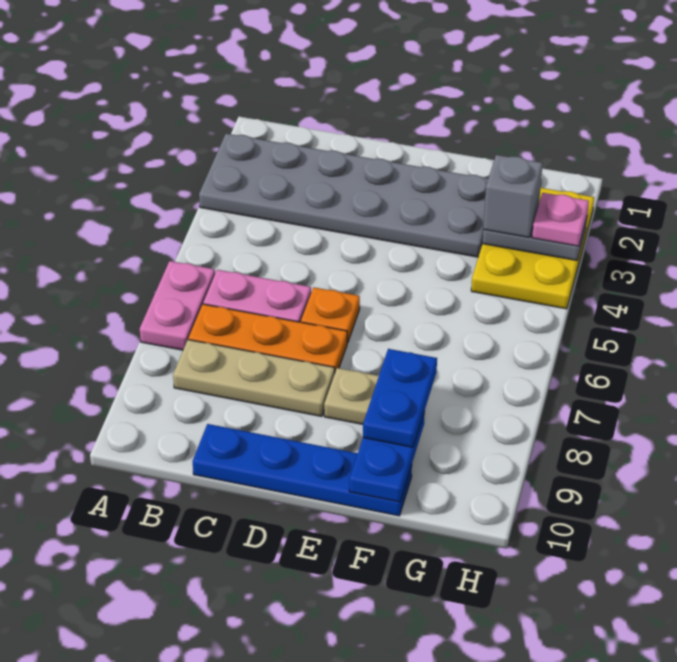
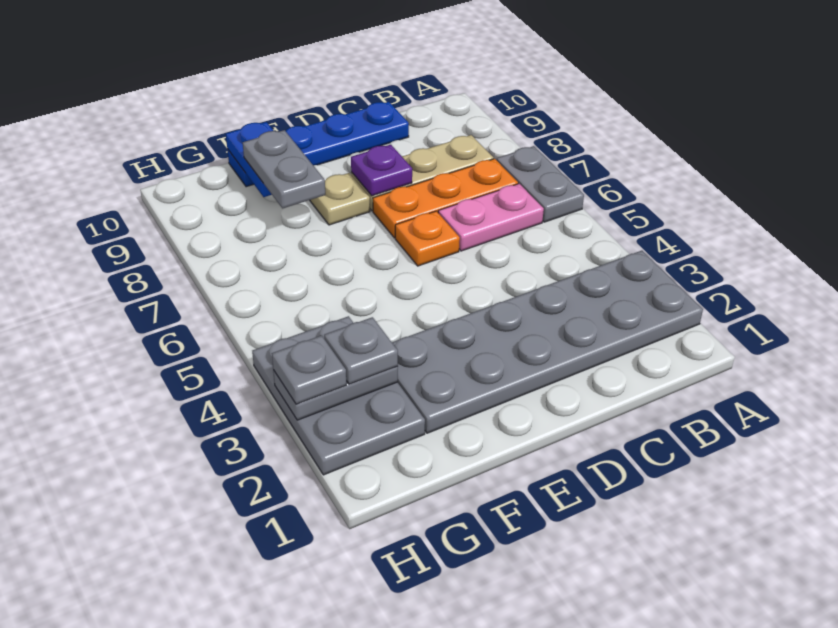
pink 1x2 plate [140,261,215,350] -> grey 1x2 plate [497,146,584,222]
none -> purple 1x1 plate [351,145,412,196]
blue 1x2 plate [363,349,437,447] -> grey 1x2 plate [243,130,325,208]
yellow 2x3 plate [471,188,594,309] -> grey 2x3 plate [252,316,425,475]
grey 1x1 brick [483,155,543,238] -> grey 1x1 plate [324,317,398,384]
pink 1x1 plate [532,193,589,246] -> grey 1x1 plate [272,335,346,404]

